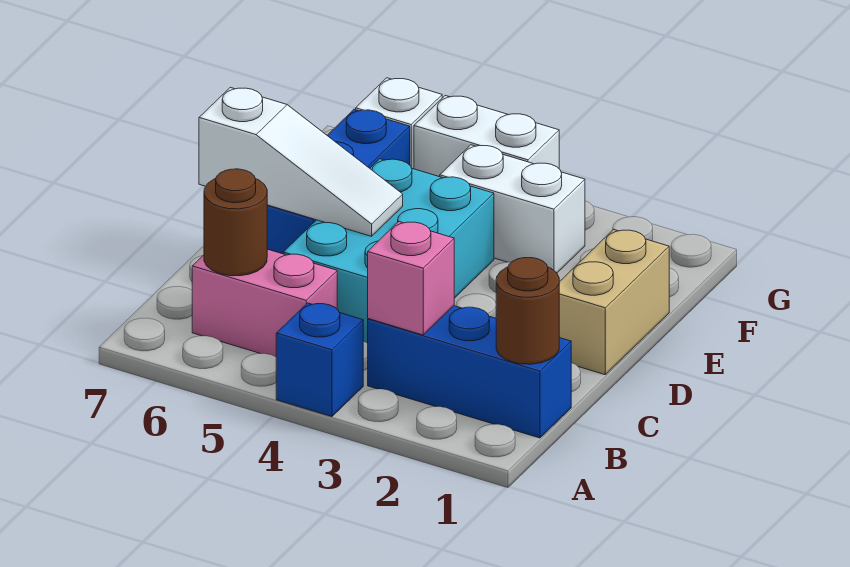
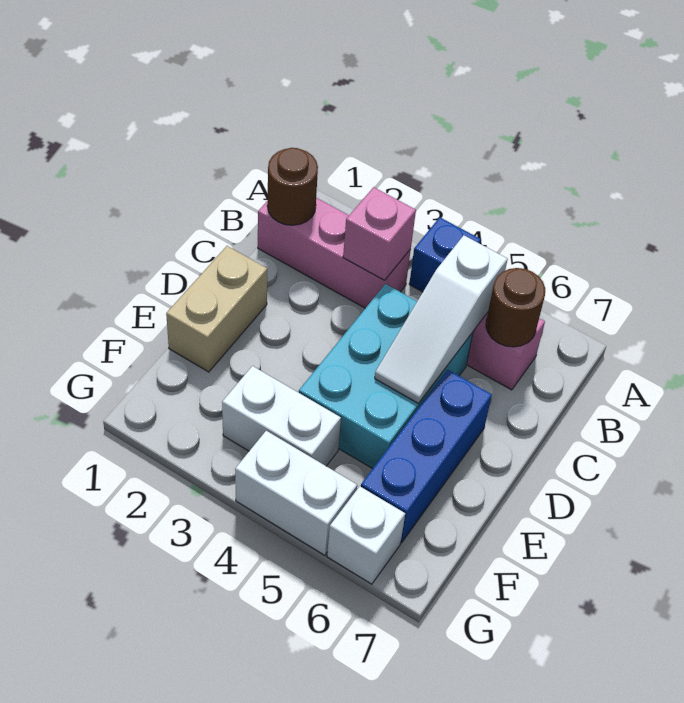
blue 1x3 brick [368,306,571,438] -> pink 1x3 brick [258,198,411,308]
white 1x3 slope [199,87,403,236] -> white 1x3 slope turned to [375,235,508,404]

